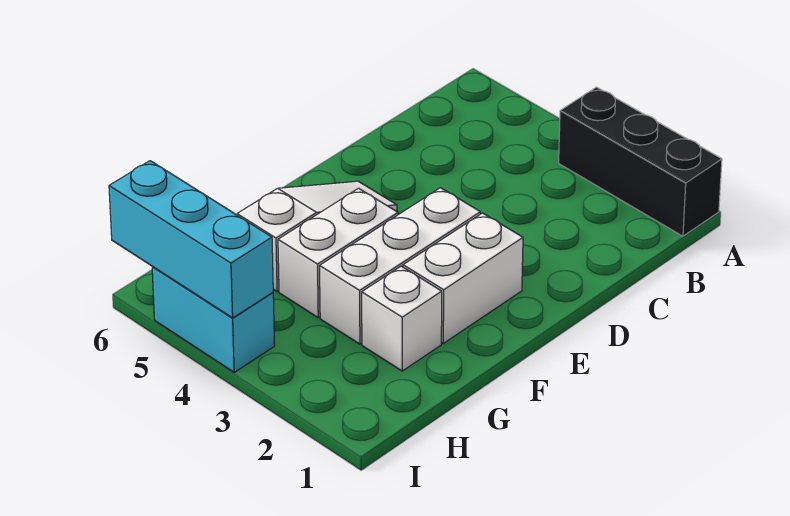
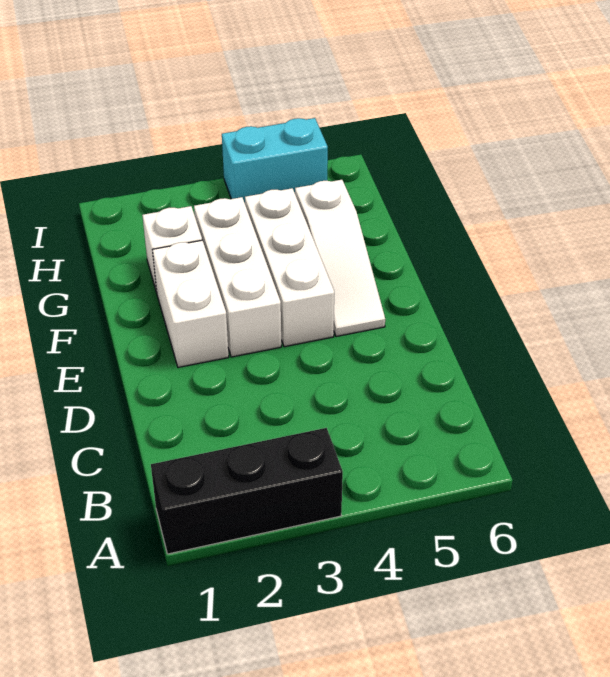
white 1x2 brick [278,188,398,317] -> white 1x3 brick [245,188,334,347]
cyan 1x3 brick [109,161,273,318] -> none

